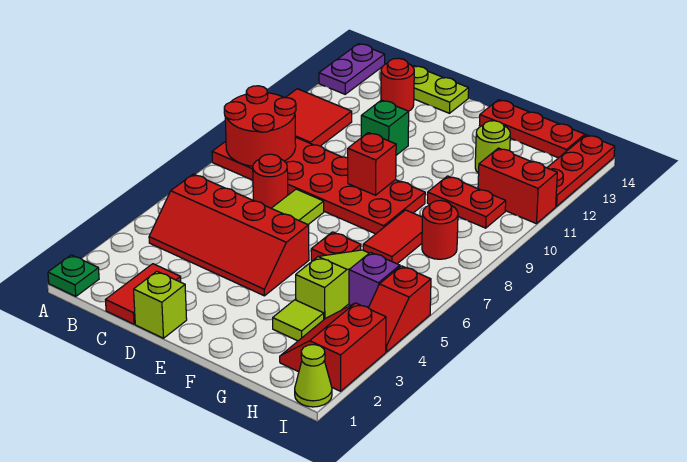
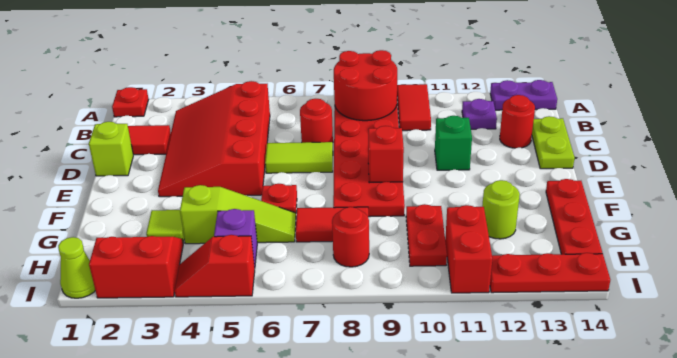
green 1x1 plate [48,255,99,296] -> red 1x1 plate [112,87,149,117]
red 2x2 tile [285,89,352,146] -> red 1x2 tile [397,84,431,131]
red 2x4 slope [149,174,309,296] -> red 3x4 slope [158,81,270,197]
none -> purple 1x1 plate [462,99,497,129]

